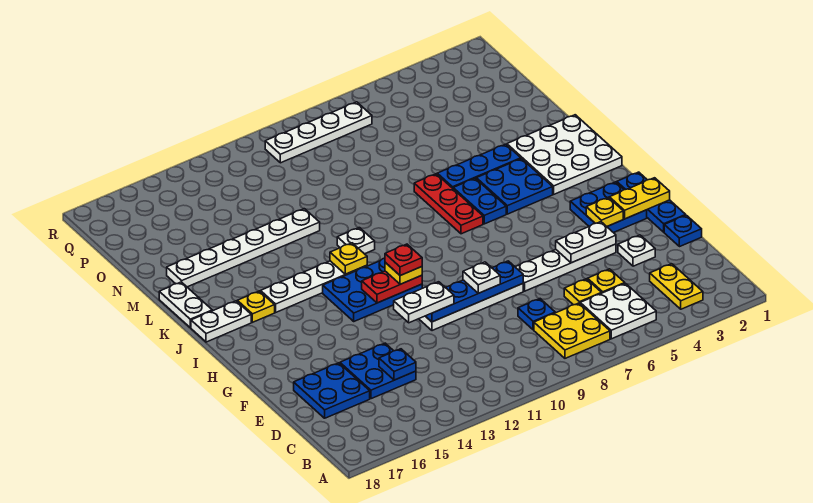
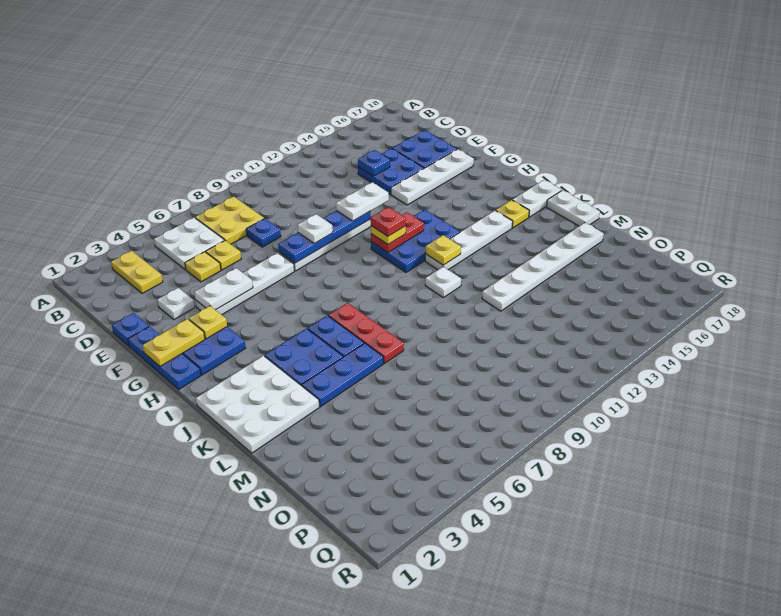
white 1x4 plate [265,102,372,163] -> white 1x4 plate moved to [391,149,474,205]

